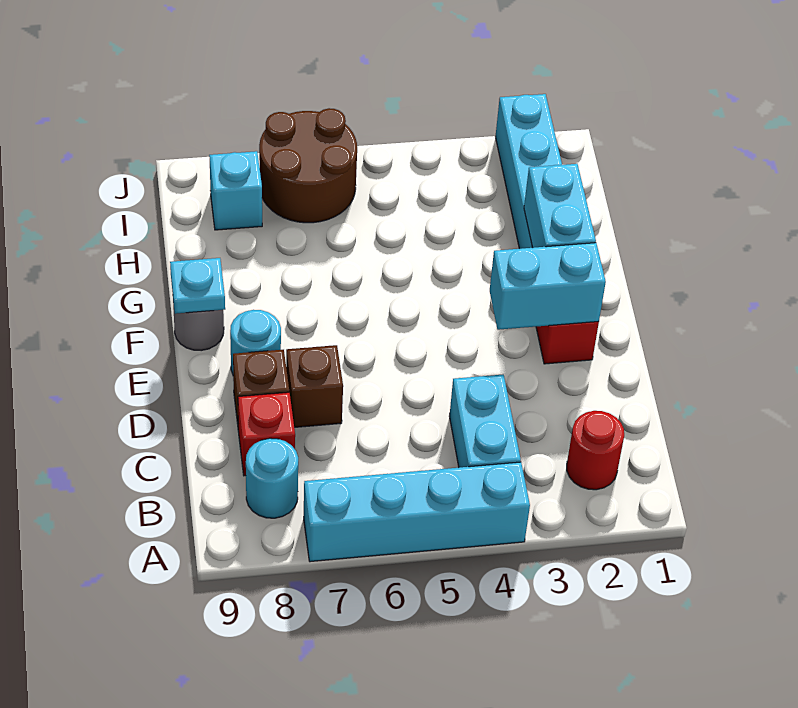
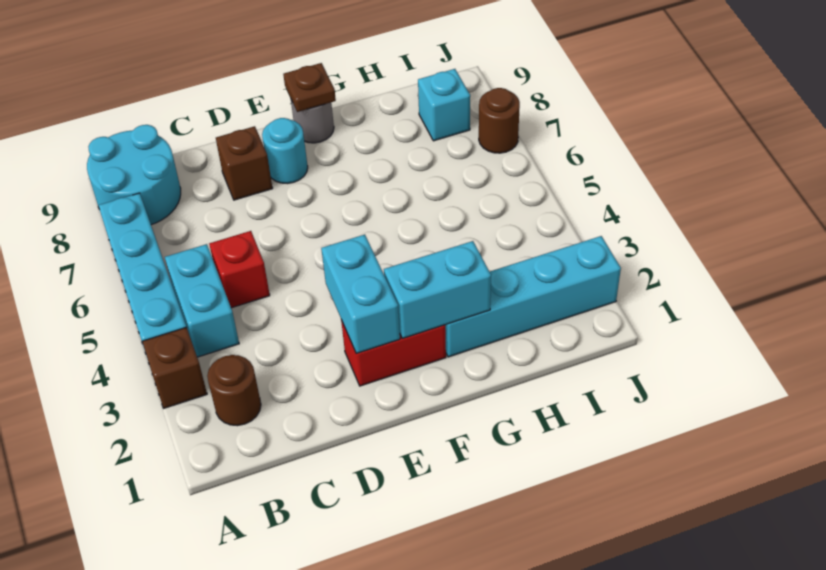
red 1x1 round brick [567,411,624,490] -> brown 1x1 round brick [207,355,261,426]
cyan 1x2 brick [449,375,521,467] -> cyan 1x2 brick turned to [165,244,239,357]
cyan 1x1 round brick [246,438,298,518] -> cyan 2x2 round brick [87,125,181,225]
red 1x1 brick [238,392,295,476] -> red 1x1 brick moved to [209,231,270,308]
brown 1x1 brick [286,345,343,427] -> brown 1x1 brick moved to [142,327,207,408]
cyan 1x1 plate [170,258,225,314] -> brown 1x1 plate [283,63,336,112]
brown 2x2 round brick [259,108,357,223] -> brown 1x1 round brick [479,88,520,153]

